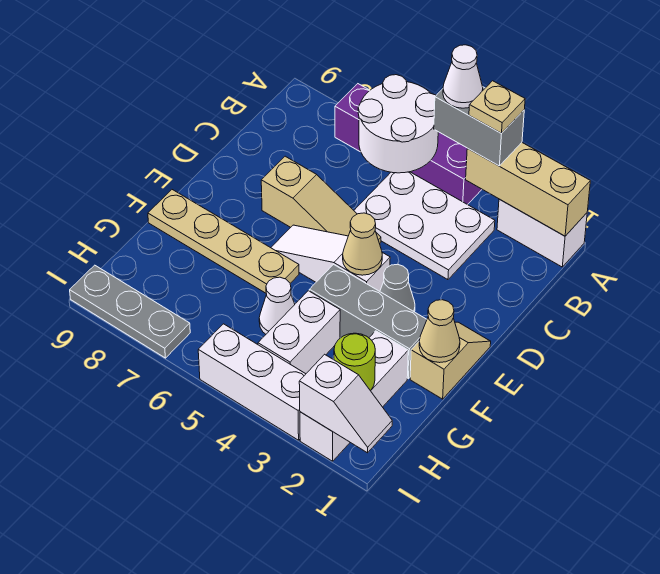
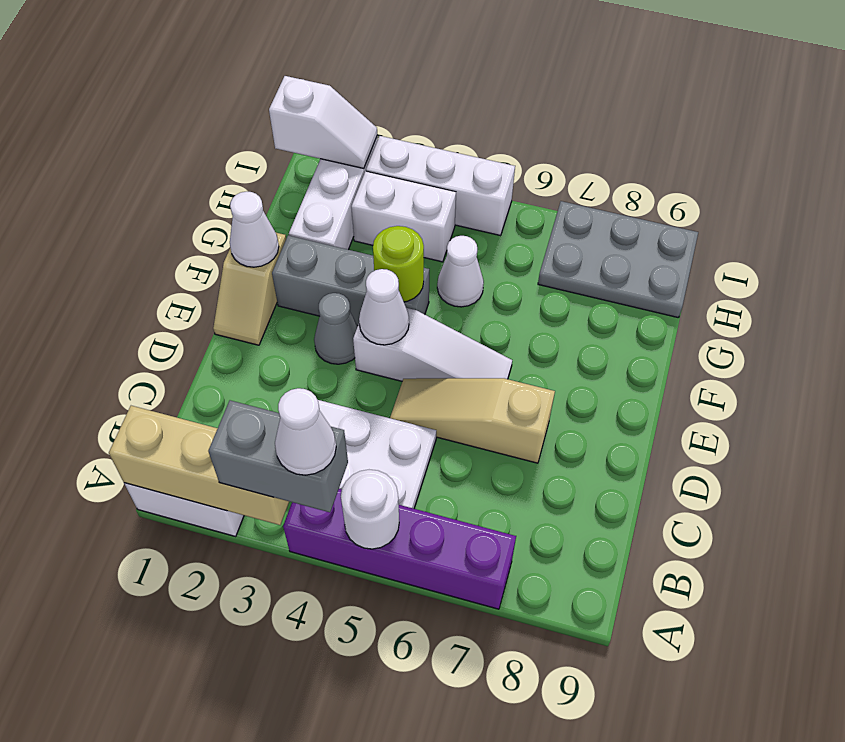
tan 1x1 plate [469,81,525,133] -> none
white 2x2 round brick [358,75,438,173] -> white 1x1 round brick [341,470,399,549]
tan 1x1 cone [343,213,382,275] -> white 1x1 cone [359,269,409,345]
tan 1x1 cone [419,300,460,363] -> white 1x1 cone [230,191,279,267]
tan 1x4 plate [148,190,299,293] -> none
white 1x2 brick [258,291,340,374] -> white 1x2 brick turned to [351,171,456,262]
lime 1x1 round brick [334,333,375,391] -> lime 1x1 round brick moved to [373,226,424,302]
white 1x2 slope [299,354,392,453] -> white 1x2 slope turned to [269,76,377,169]
grey 1x3 plate [70,265,190,358] -> grey 2x3 plate [538,201,698,318]

